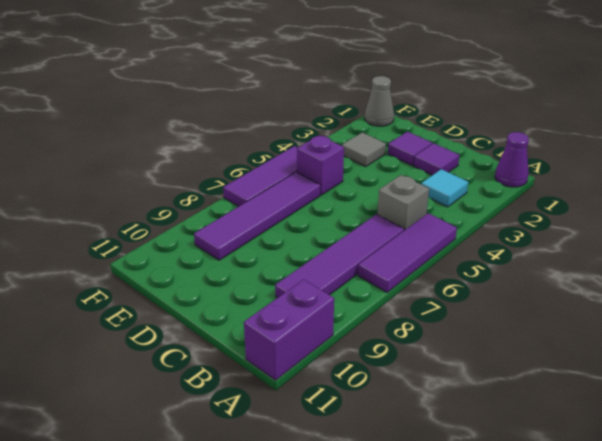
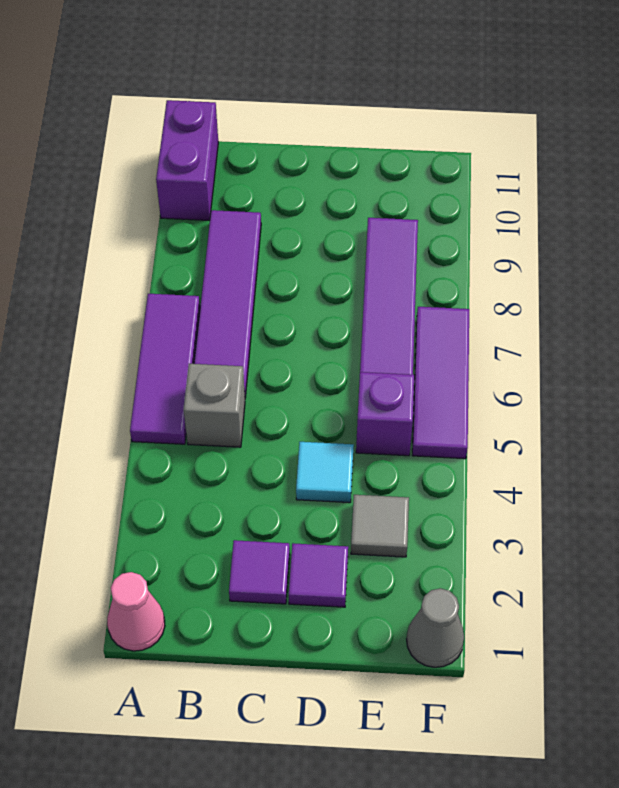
purple 1x1 cone [495,132,529,187] -> pink 1x1 cone [107,572,165,651]
cyan 1x1 tile [421,169,468,207] -> cyan 1x1 tile moved to [296,442,354,503]

